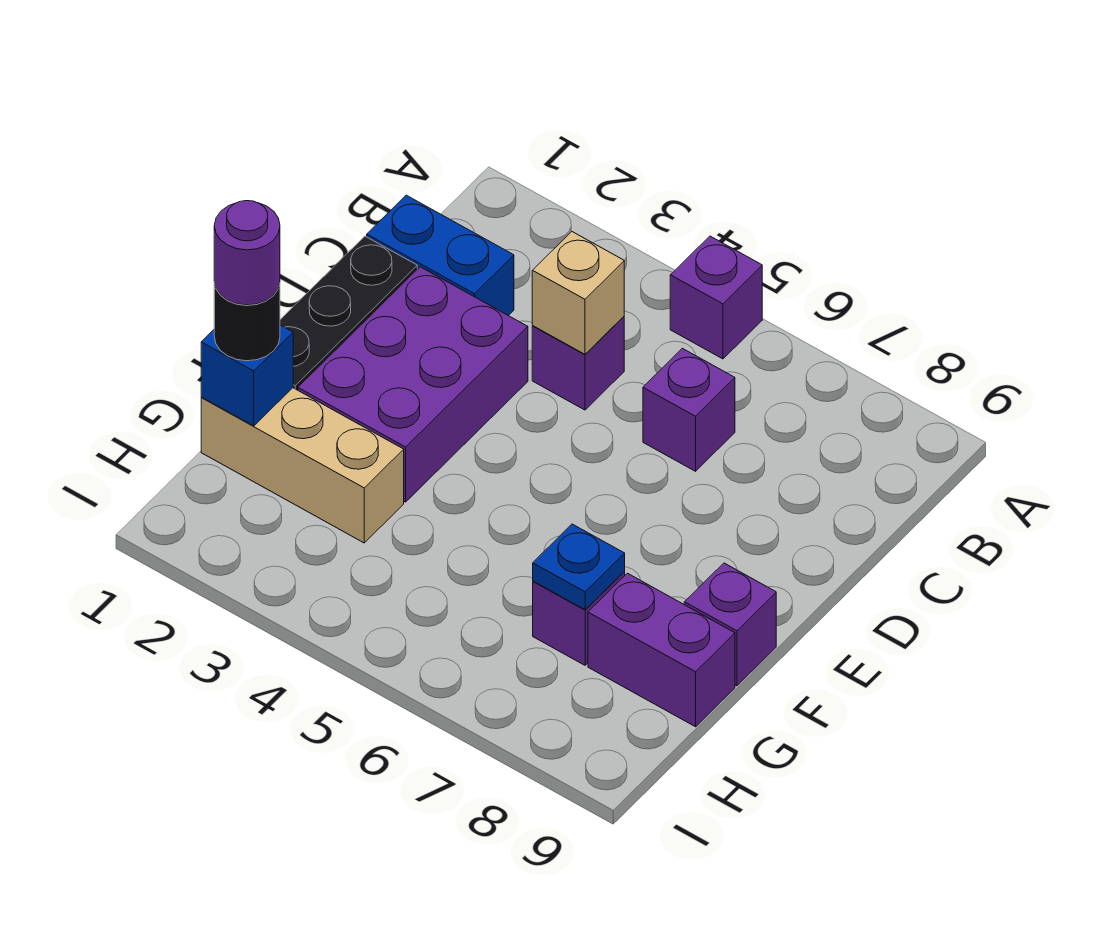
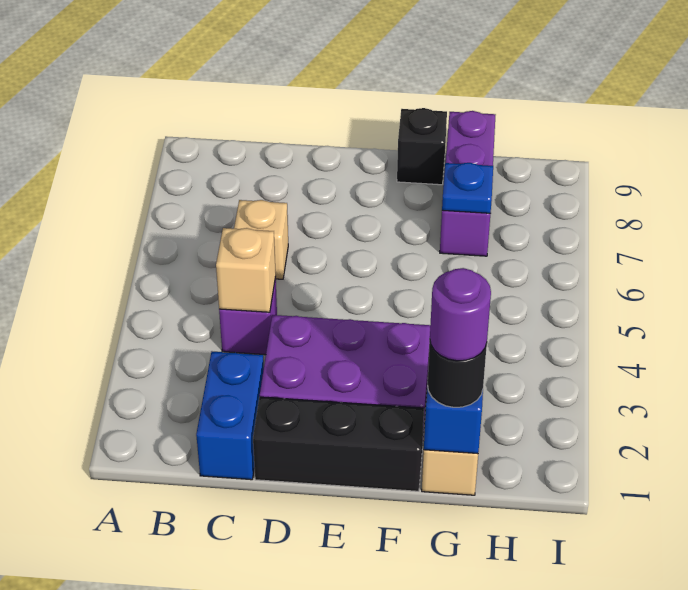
purple 1x1 brick [670,236,762,359] -> none
purple 1x1 brick [643,348,735,471] -> tan 1x1 brick [234,200,288,279]
purple 1x1 brick [684,563,776,686] -> black 1x1 brick [397,108,447,185]

